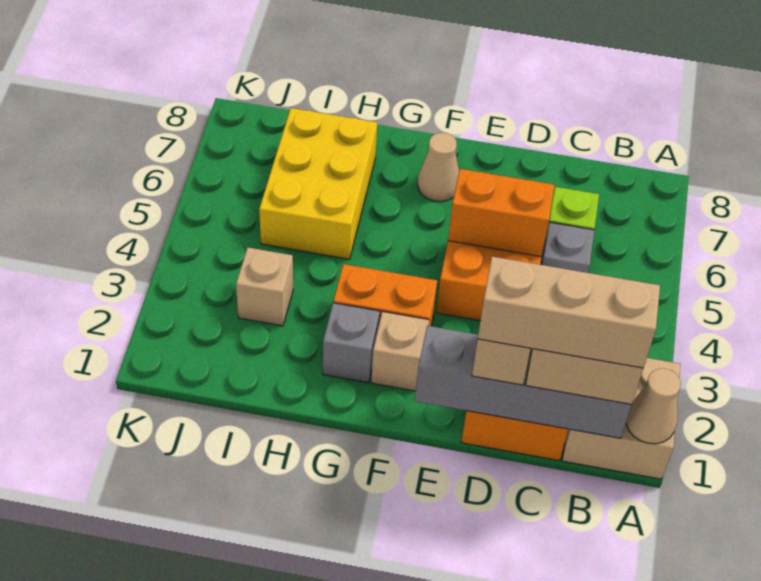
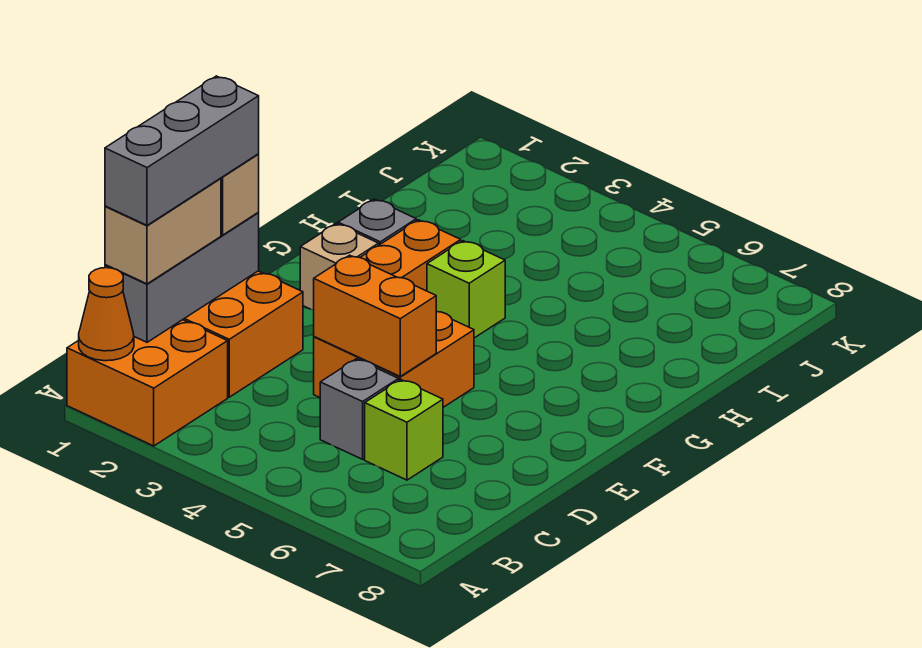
tan 2x2 brick [562,358,680,479] -> orange 2x2 brick [67,320,228,446]
tan 1x1 cone [626,368,681,444] -> orange 1x1 cone [79,268,134,361]
grey 1x4 brick [415,326,631,438] -> grey 1x3 brick [105,213,259,342]
tan 1x3 brick [478,257,660,368] -> grey 1x3 brick [105,76,259,225]
orange 1x2 brick [448,169,554,257] -> orange 1x2 brick turned to [314,255,436,376]
tan 1x1 cone [418,133,459,201] -> none
none -> lime 1x1 brick [427,241,505,338]
yellow 2x3 brick [259,108,377,259] -> none
tan 1x1 brick [236,248,293,326] -> none

